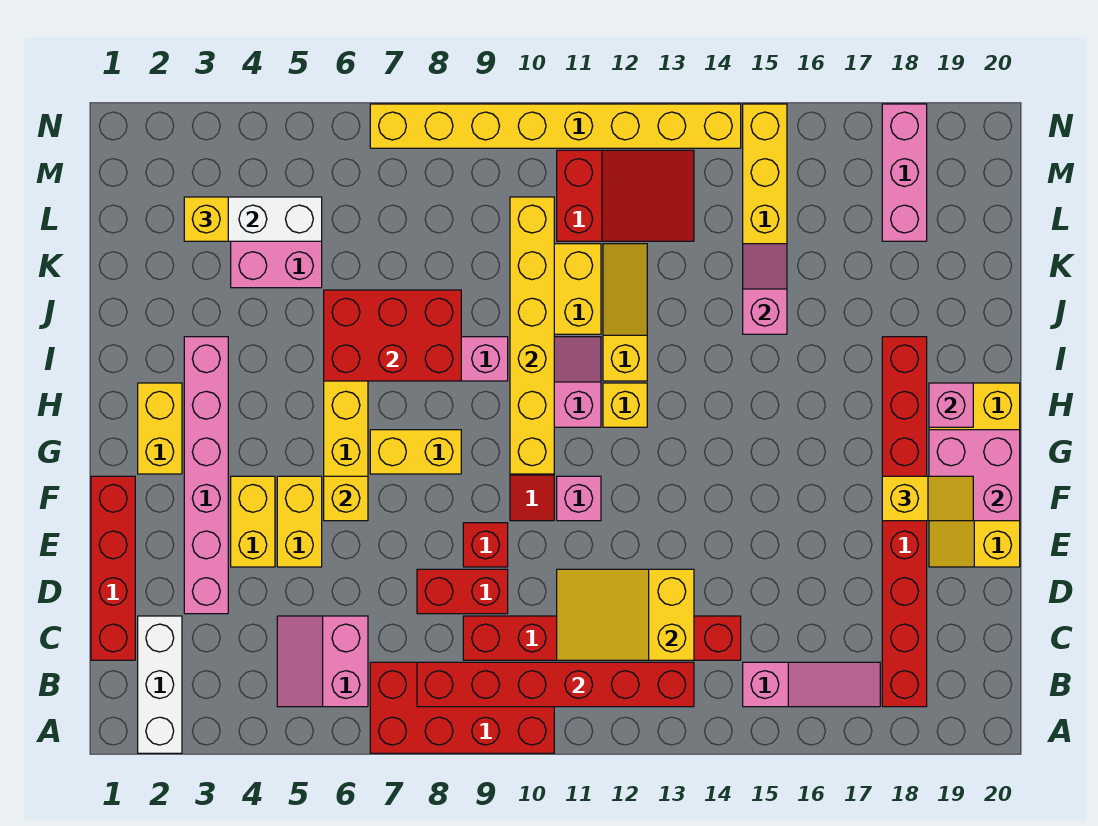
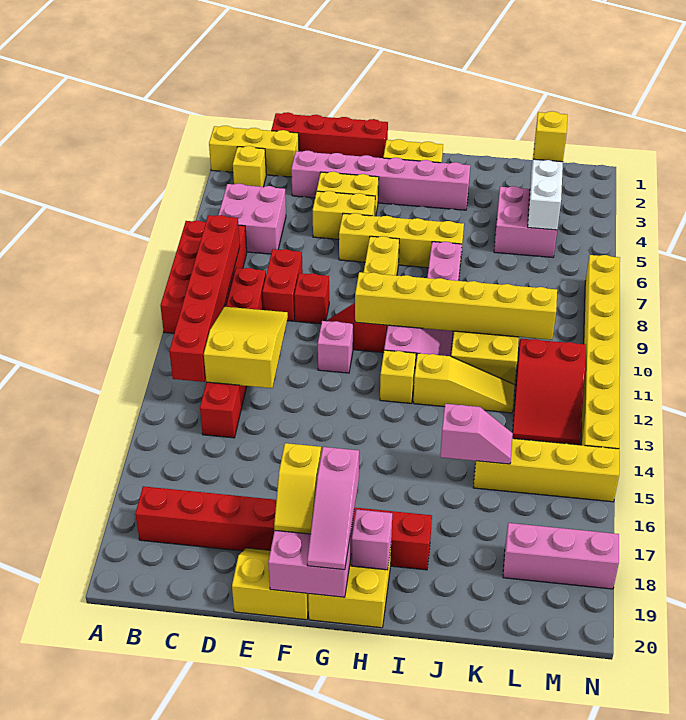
white 1x3 brick [138,616,182,753] -> yellow 1x3 brick [209,126,299,177]
pink 2x2 slope [277,616,368,707] -> pink 2x2 brick [219,184,286,254]
pink 1x3 slope [743,662,880,707] -> pink 1x3 slope moved to [307,447,359,570]
yellow 1x1 brick [324,476,368,521] -> yellow 1x1 brick moved to [233,146,266,187]
red 2x3 brick [324,290,461,381] -> none

